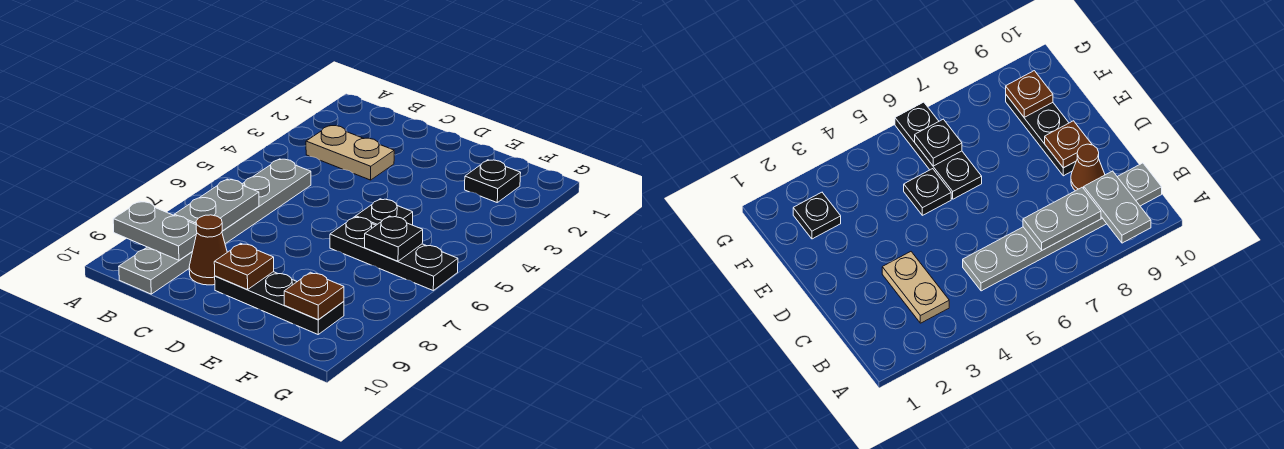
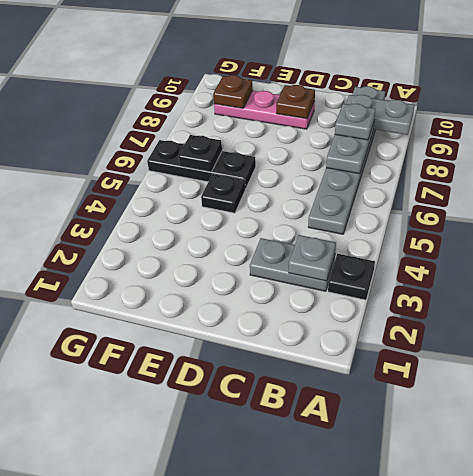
tan 1x2 plate [306,126,394,180] -> grey 1x2 plate [250,238,335,291]
none -> grey 1x1 plate [289,235,336,281]
none -> grey 1x1 plate [335,104,376,140]
brown 1x1 cone [189,215,227,285] -> none
black 1x3 plate [215,272,344,334] -> pink 1x3 plate [214,91,315,129]
black 1x1 plate [465,160,521,202] -> black 1x1 plate moved to [328,254,375,300]

